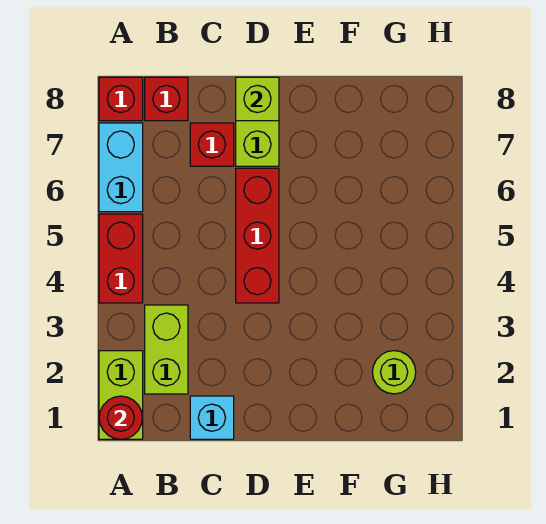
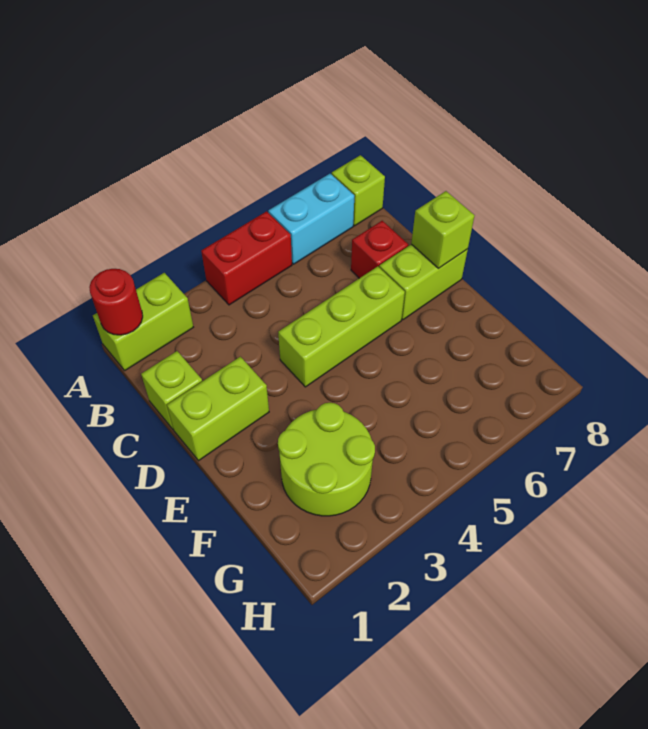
red 1x1 brick [99,77,143,121] -> lime 1x1 brick [332,155,385,226]
lime 1x2 brick [145,305,188,394] -> lime 1x2 brick moved to [167,357,269,461]
red 1x1 brick [145,77,188,121] -> none
cyan 1x1 brick [190,396,234,439] -> lime 1x1 brick [141,351,202,429]
red 1x3 brick [236,168,279,303] -> lime 1x3 brick [278,266,405,387]
lime 1x1 round brick [372,351,416,394] -> lime 2x2 round brick [278,403,375,516]

